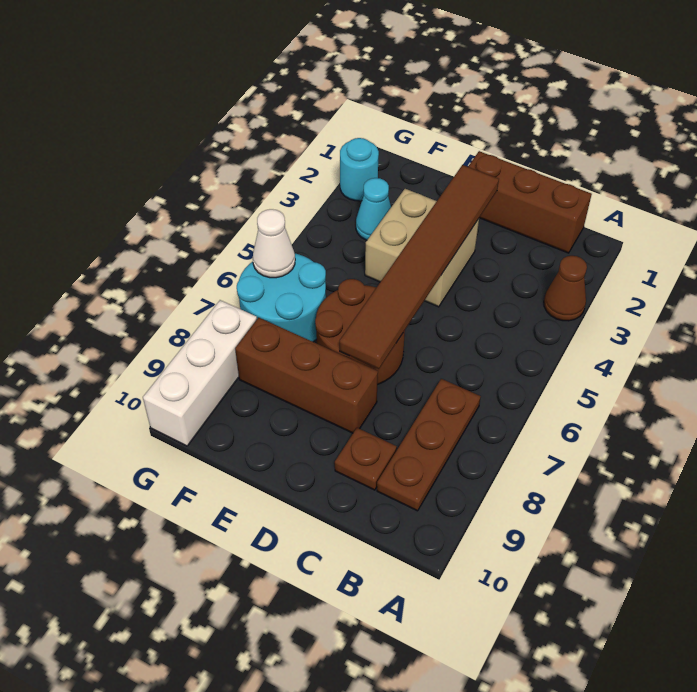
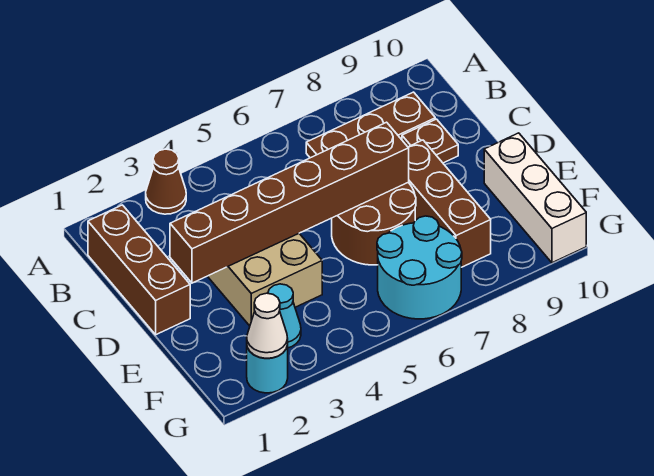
brown 1x6 tile [340,165,499,369] -> brown 1x6 brick [170,122,409,283]
white 1x1 cone [253,209,295,278] -> white 1x1 cone moved to [247,293,288,358]
white 1x3 brick [143,300,257,446] -> white 1x3 brick turned to [484,133,586,263]

